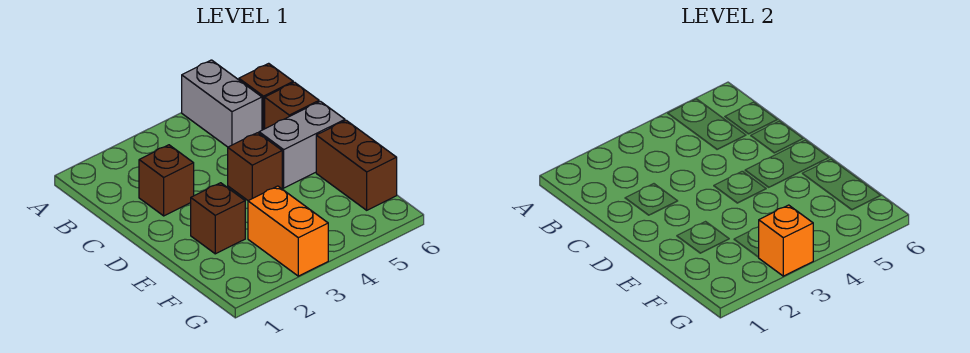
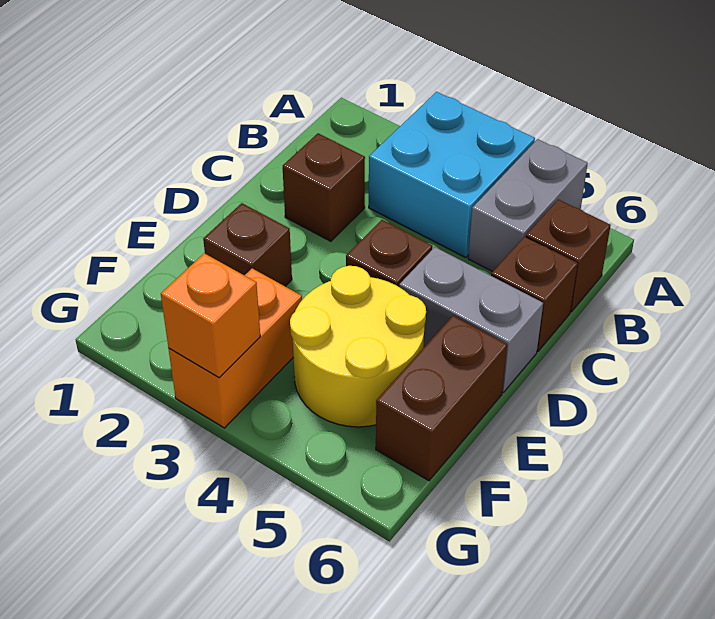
none -> cyan 2x2 brick [369,92,535,257]
none -> yellow 2x2 round brick [290,266,426,427]

